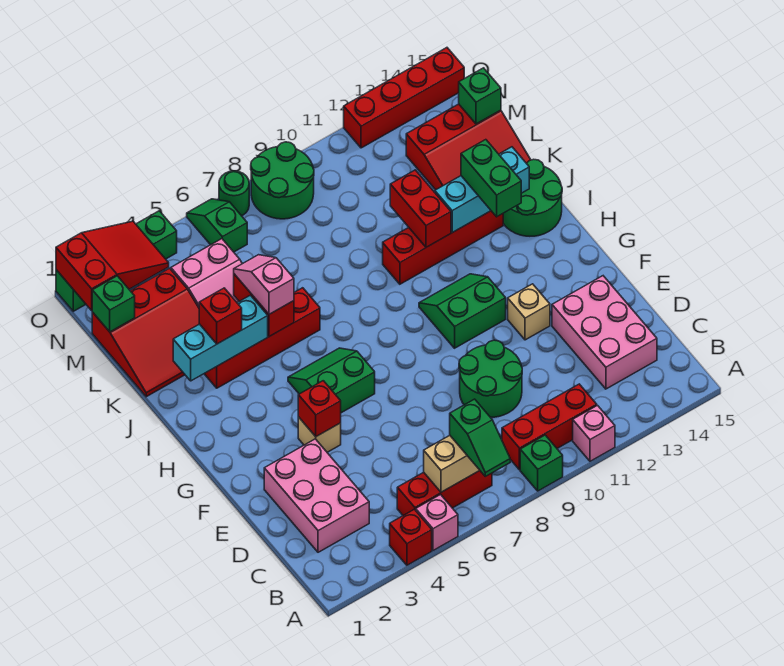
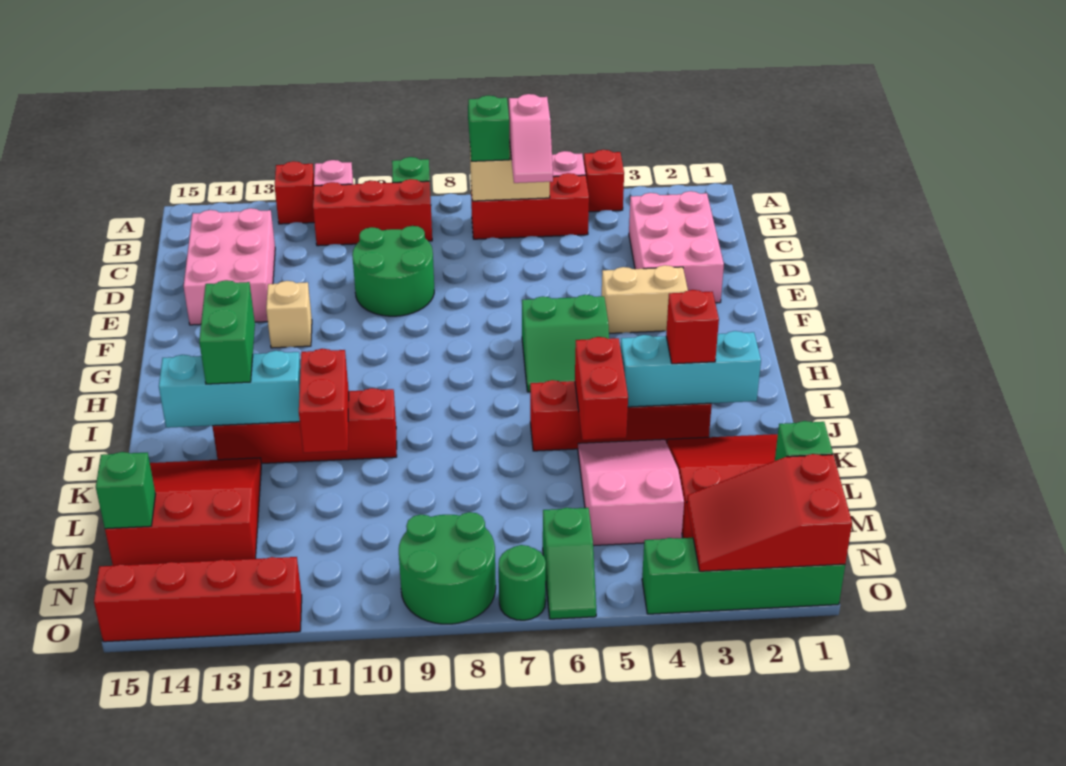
tan 1x1 brick [298,417,341,452] -> tan 1x2 brick [602,265,688,333]
red 1x1 brick [298,381,341,437] -> red 1x1 brick moved to [275,161,314,224]
green 2x2 slope [419,274,506,348] -> none
green 2x2 round brick [503,159,562,236] -> none
pink 1x2 slope [234,255,294,314] -> pink 1x2 slope moved to [509,94,553,183]

